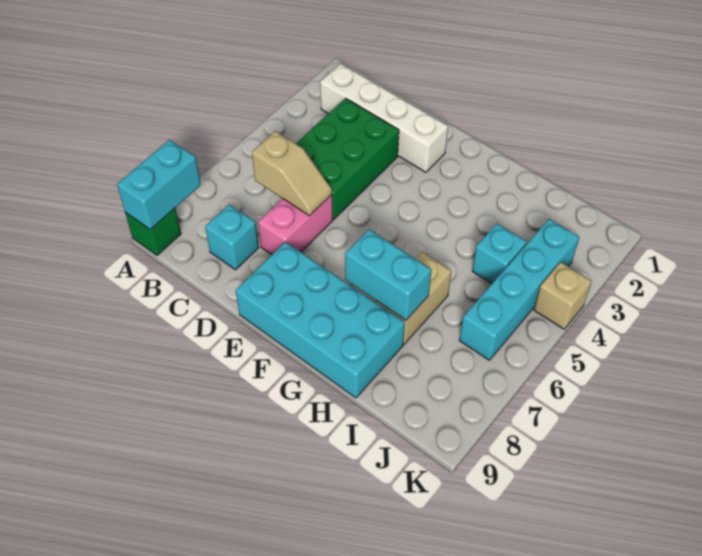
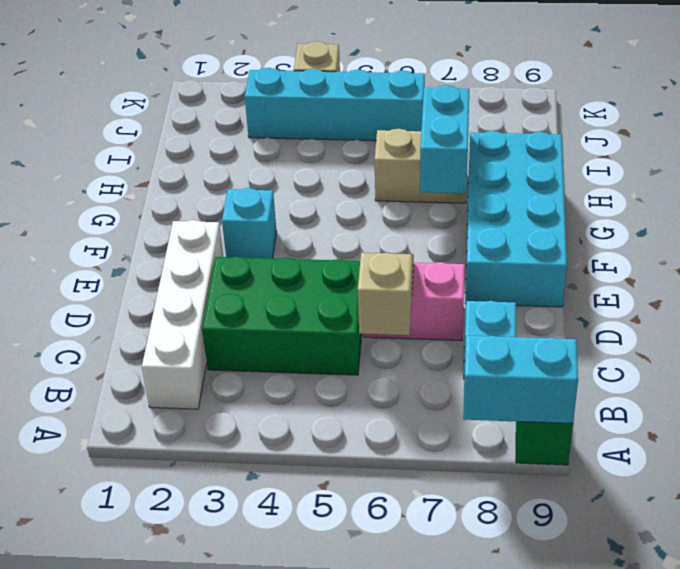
cyan 1x1 brick [472,224,527,284] -> cyan 1x1 brick moved to [222,188,277,258]

